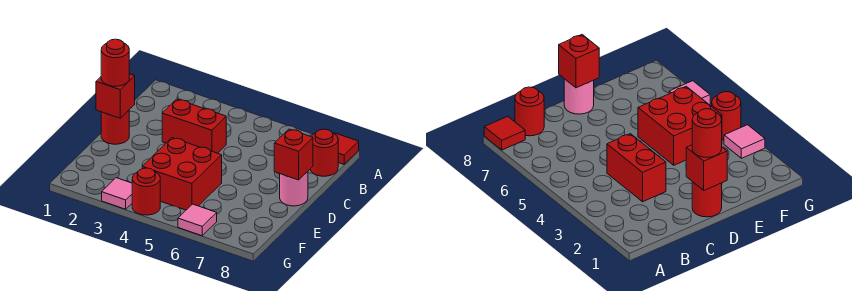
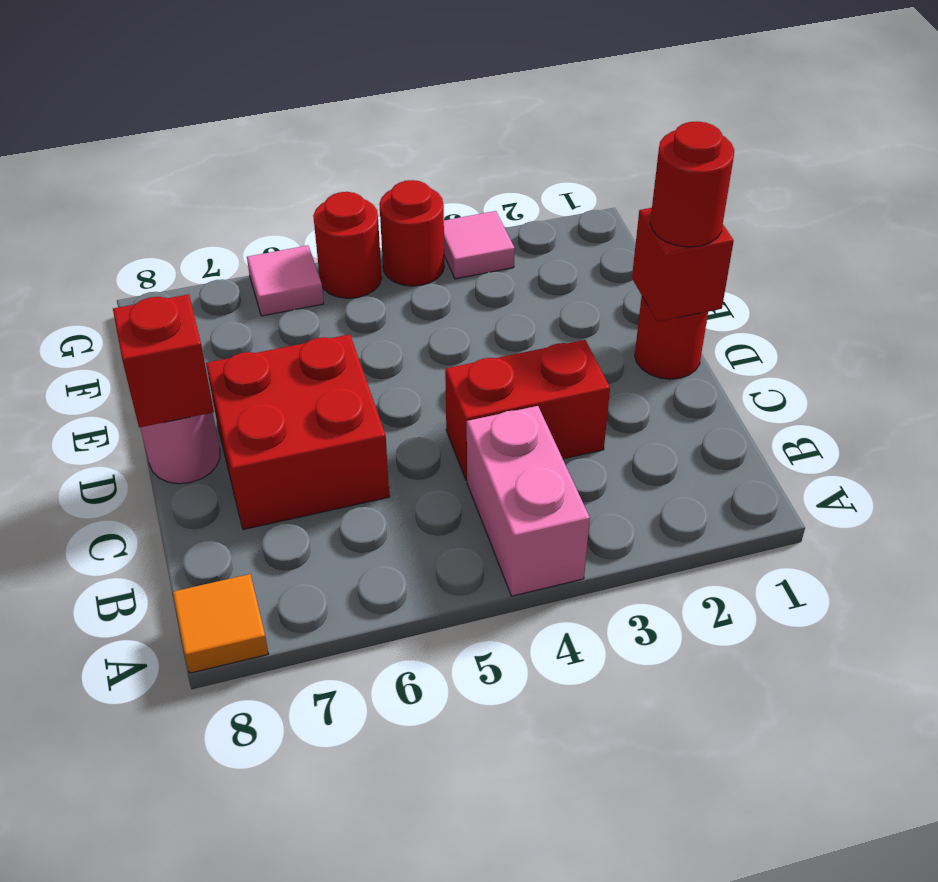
none -> pink 1x2 brick [467,406,590,596]
red 1x1 tile [334,133,359,164] -> orange 1x1 tile [173,574,268,673]
red 1x1 round brick [310,129,338,176] -> red 1x1 round brick moved to [313,192,382,298]
red 2x2 brick [142,138,222,210] -> red 2x2 brick moved to [206,334,389,530]

